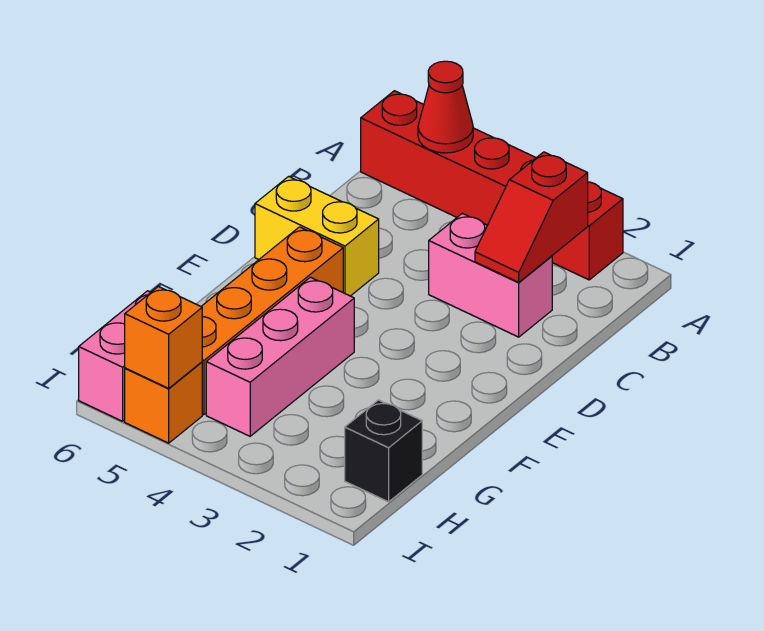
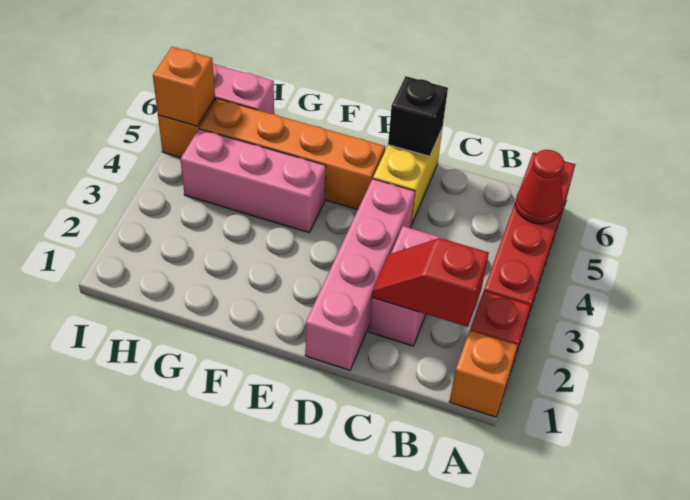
none -> orange 1x1 brick [449,330,517,417]
none -> pink 1x4 brick [305,179,415,370]
black 1x1 brick [345,400,422,502] -> black 1x1 brick moved to [388,76,448,156]

